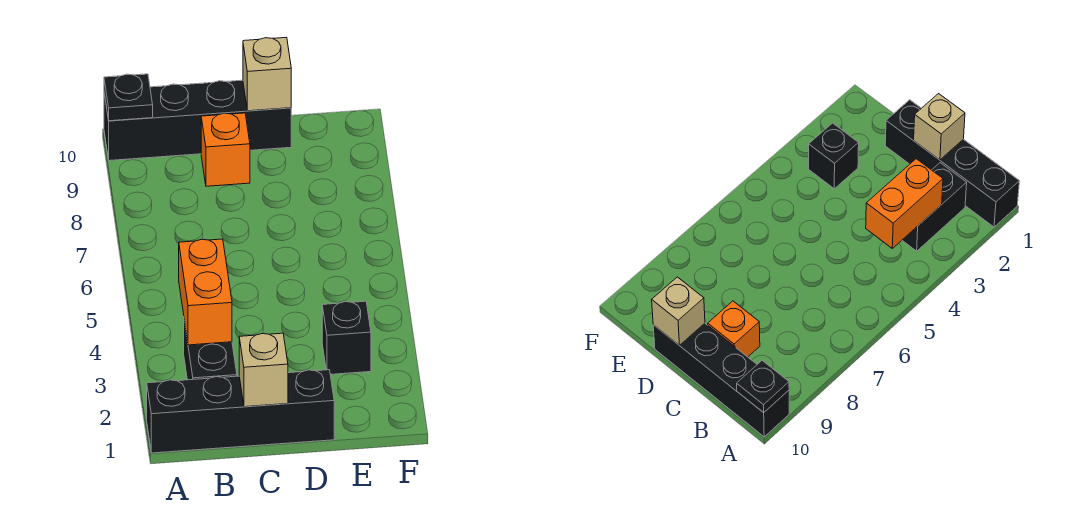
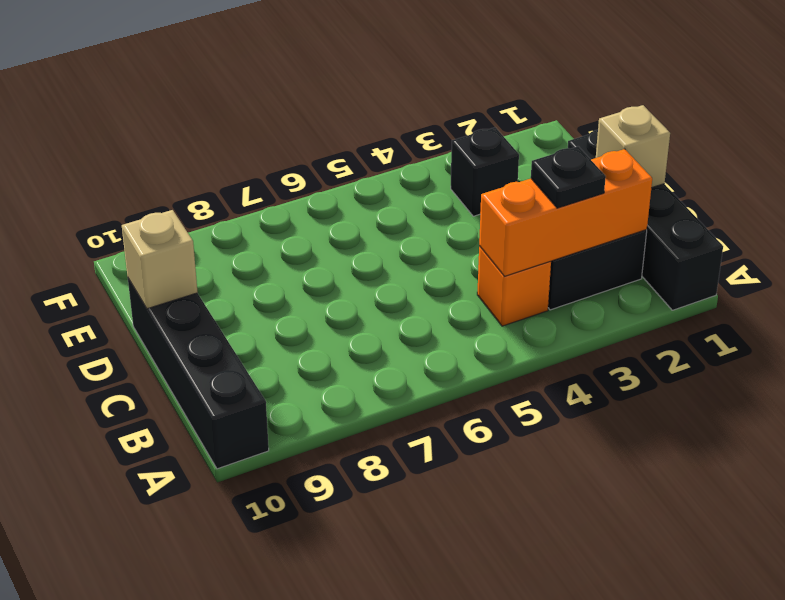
black 1x1 plate [104,74,153,121] -> black 1x1 plate moved to [531,146,606,208]
orange 1x2 brick [179,239,232,345] -> orange 1x3 brick [479,149,652,276]
orange 1x1 brick [201,113,250,186] -> orange 1x1 brick moved to [477,246,551,326]

